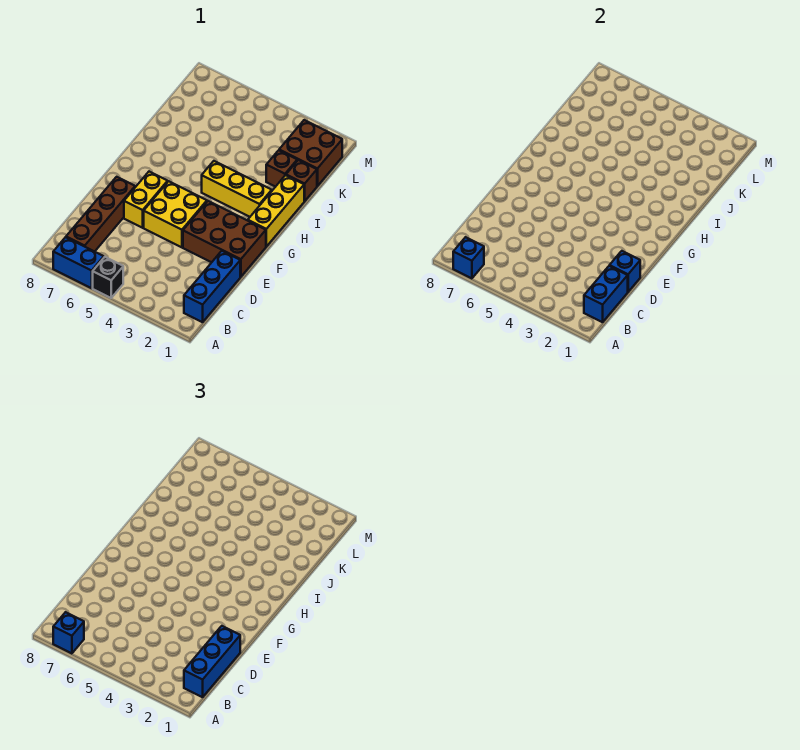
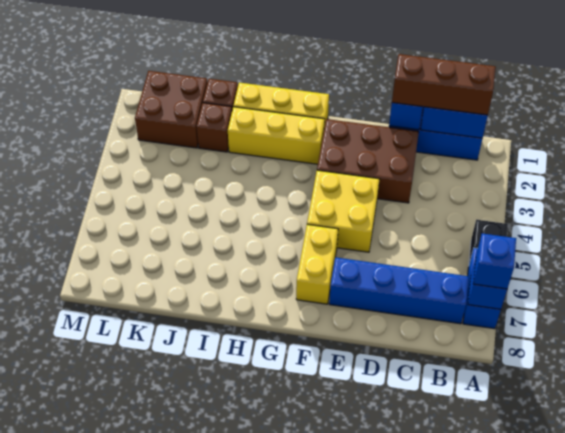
blue 1x3 brick [184,626,240,697] -> brown 1x3 brick [392,54,496,115]
brown 1x4 brick [66,177,135,252] -> blue 1x4 brick [329,257,469,324]
brown 2x3 brick [183,201,266,277] -> brown 2x3 brick turned to [317,119,419,203]
yellow 1x2 brick [124,172,168,228] -> yellow 1x2 brick turned to [296,224,338,304]
yellow 1x3 brick [202,161,272,217] -> yellow 1x3 brick turned to [228,107,325,164]

